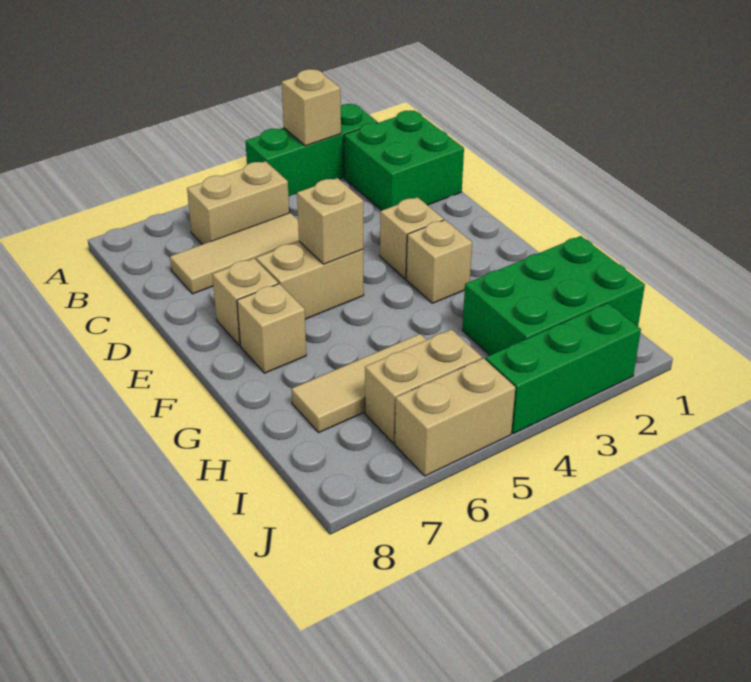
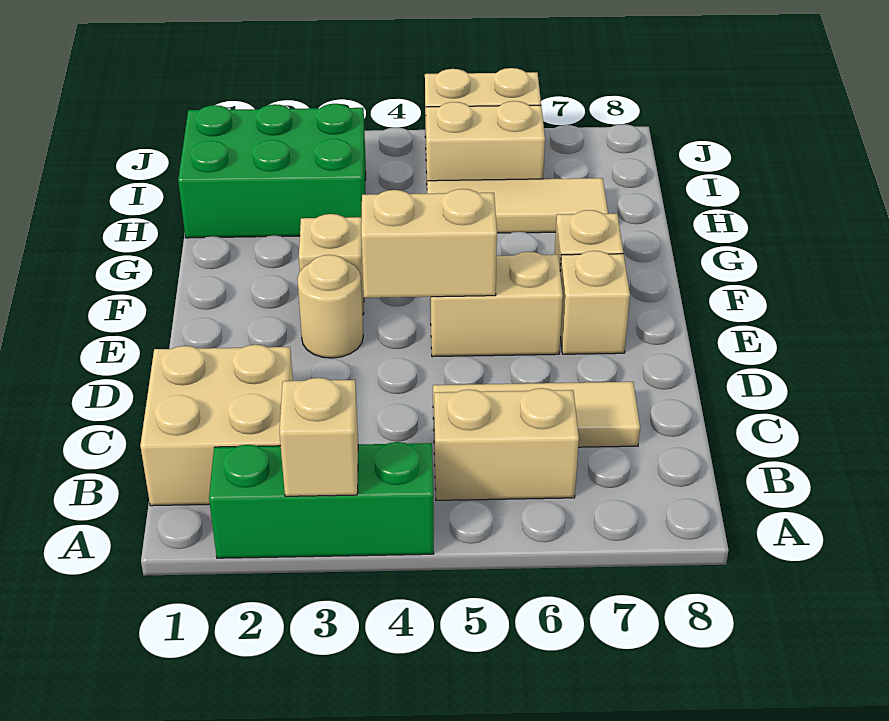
green 2x2 brick [344,110,464,210] -> tan 2x2 brick [140,345,293,506]
tan 1x1 brick [380,197,444,279] -> tan 1x1 round brick [298,255,363,358]
tan 1x1 brick [297,178,363,264] -> tan 1x2 brick [361,189,497,298]
green 1x3 brick [486,303,641,434] -> none

